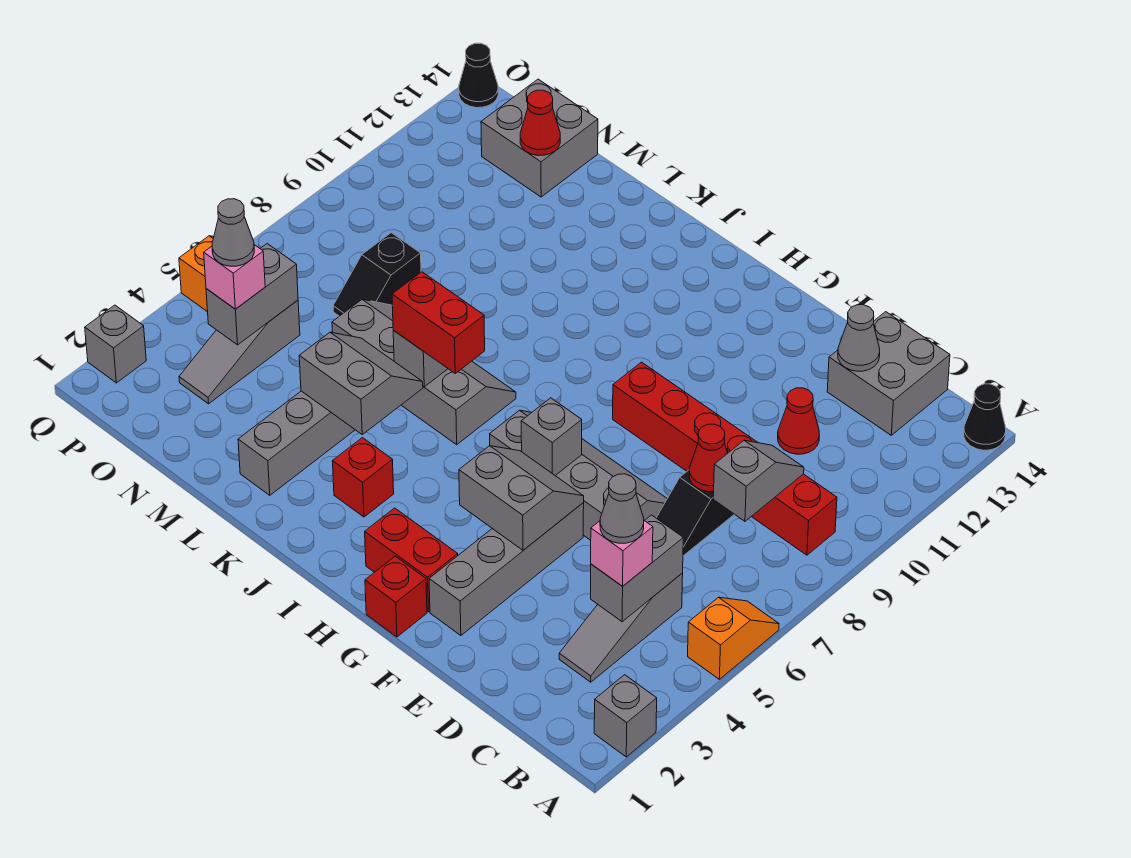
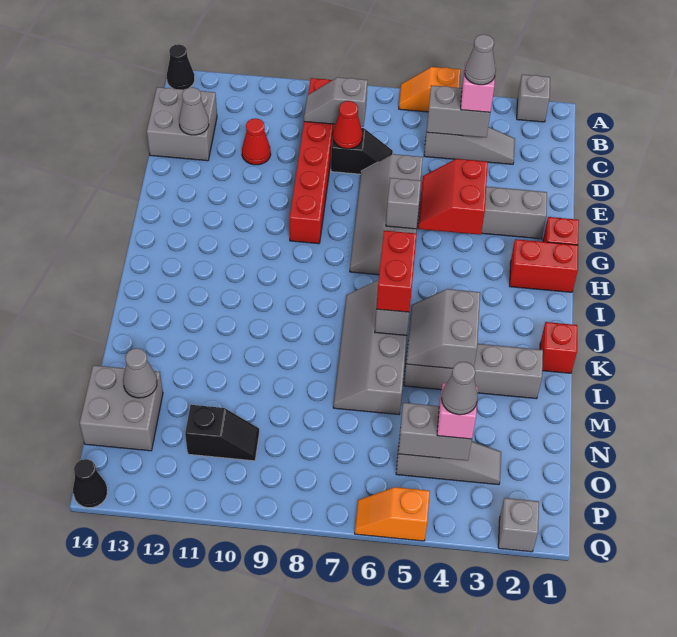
grey 2x2 slope [459,446,584,550] -> red 2x2 slope [418,159,488,235]
red 1x2 brick [365,508,458,612] -> red 1x2 brick turned to [510,239,578,292]
red 1x1 brick [333,438,394,517] -> red 1x1 brick moved to [540,322,577,373]
black 1x2 slope [333,233,421,316] -> black 1x2 slope moved to [185,405,260,461]
red 1x1 cone [520,90,560,156] -> grey 1x1 cone [123,348,157,398]

